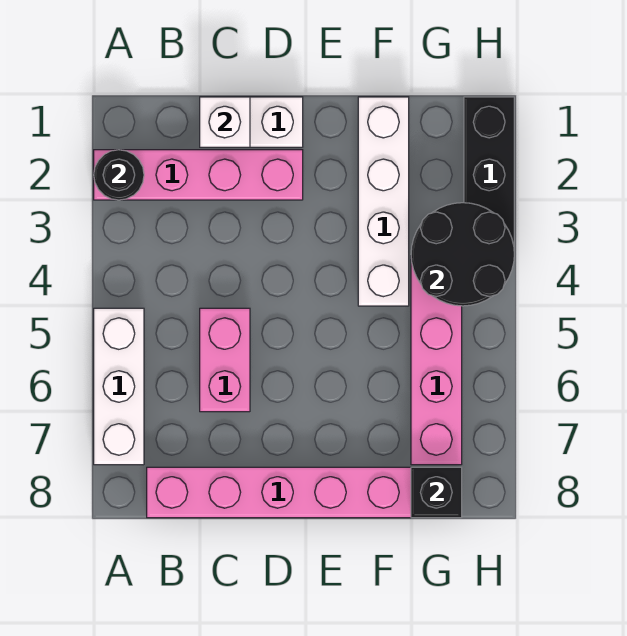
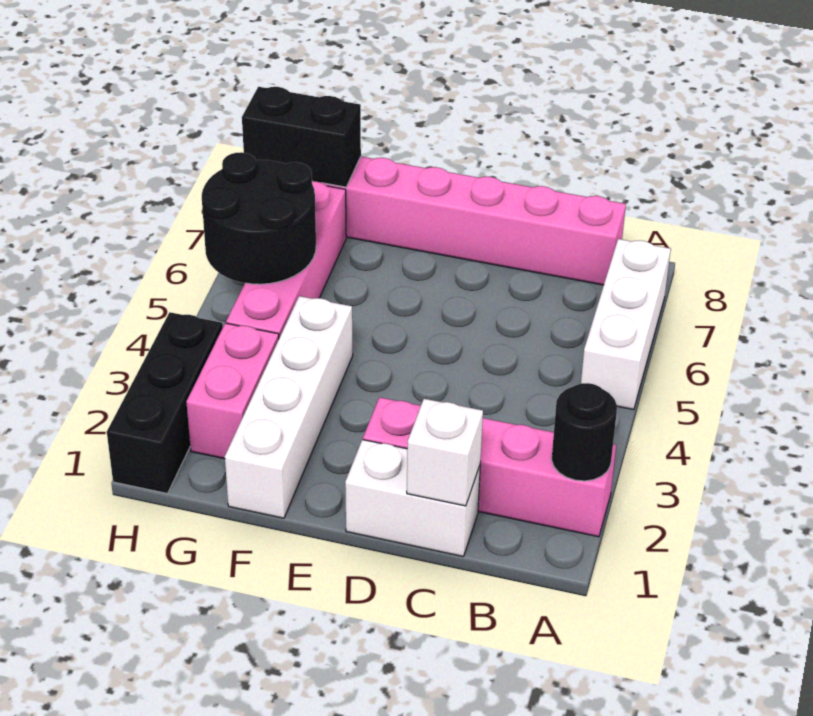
pink 1x2 brick [200,308,250,412] -> pink 1x2 brick moved to [186,323,279,459]
black 2x2 round brick [411,203,514,306] -> black 2x2 round brick moved to [202,152,316,284]
black 1x1 brick [411,467,462,518] -> black 1x2 brick [242,87,361,187]

